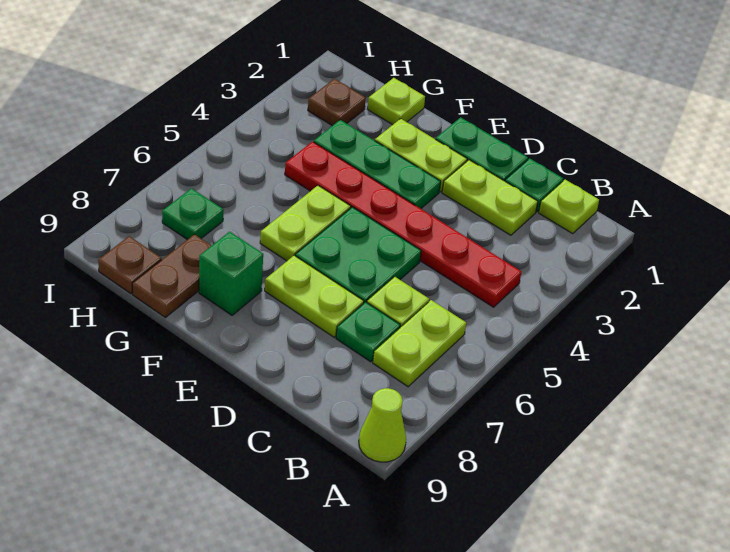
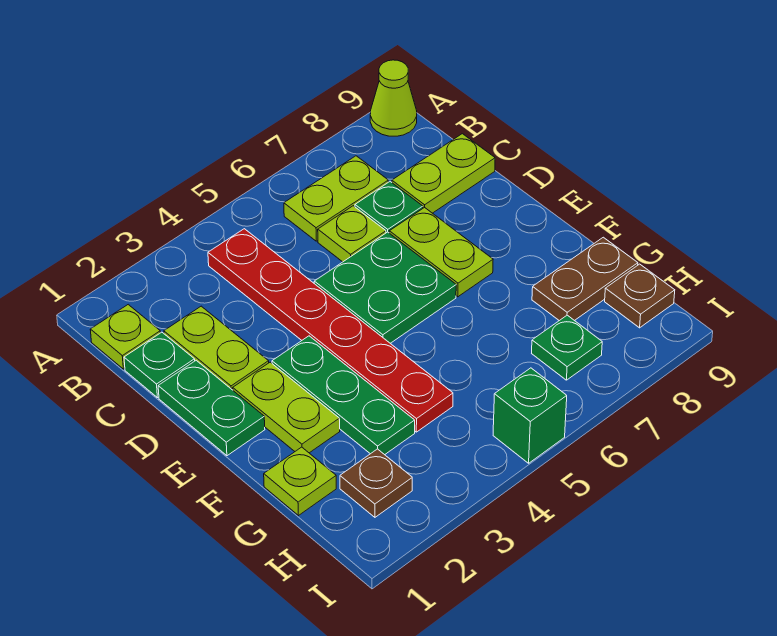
lime 1x2 plate [260,186,351,261] -> lime 1x2 plate moved to [392,134,495,213]
green 1x1 brick [199,232,263,315] -> green 1x1 brick moved to [493,368,567,463]

